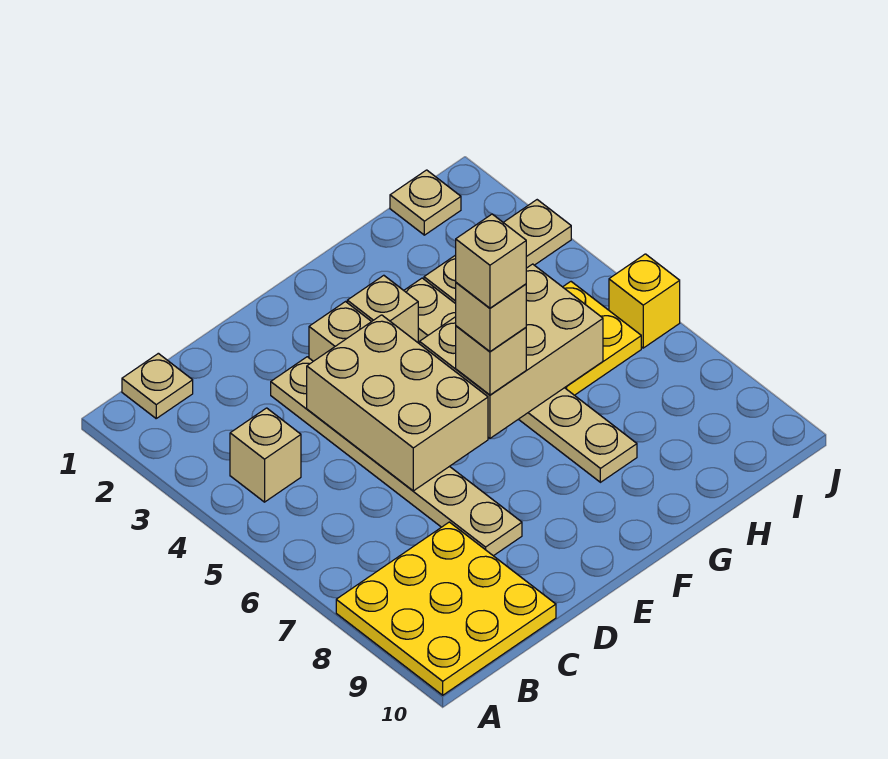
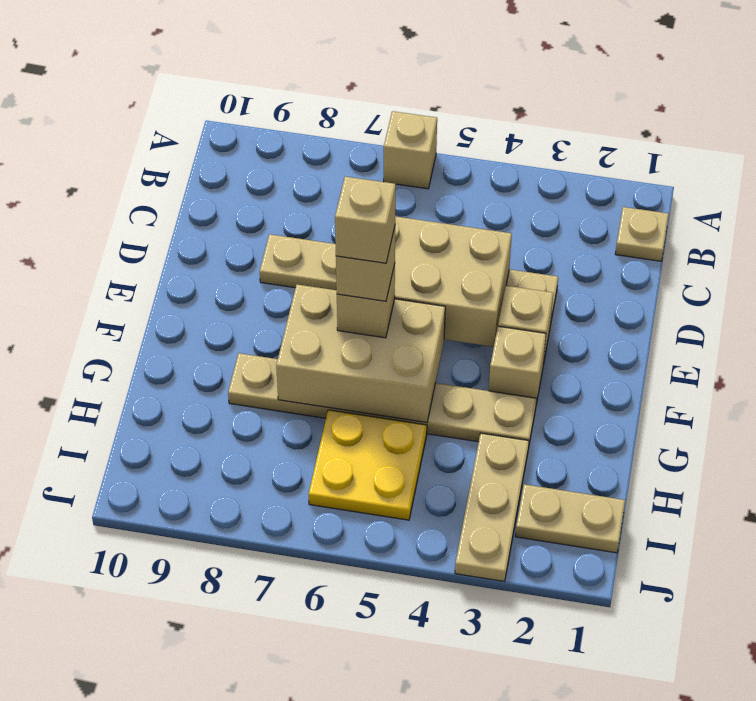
yellow 3x3 plate [336,522,556,695] -> none
tan 1x1 brick [230,408,301,502] -> tan 1x1 brick moved to [384,111,437,189]
tan 2x3 brick [420,264,603,438] -> tan 2x3 brick turned to [276,285,445,423]
tan 1x1 plate [390,170,461,235] -> tan 1x2 plate [515,484,625,553]
yellow 1x1 brick [609,254,680,348] -> none

